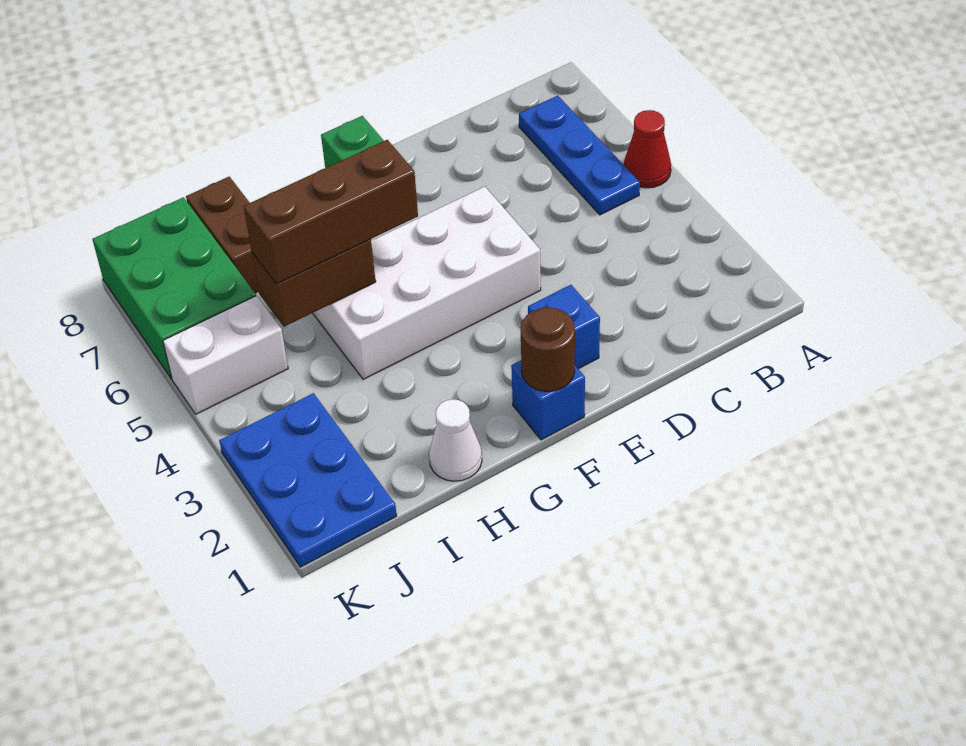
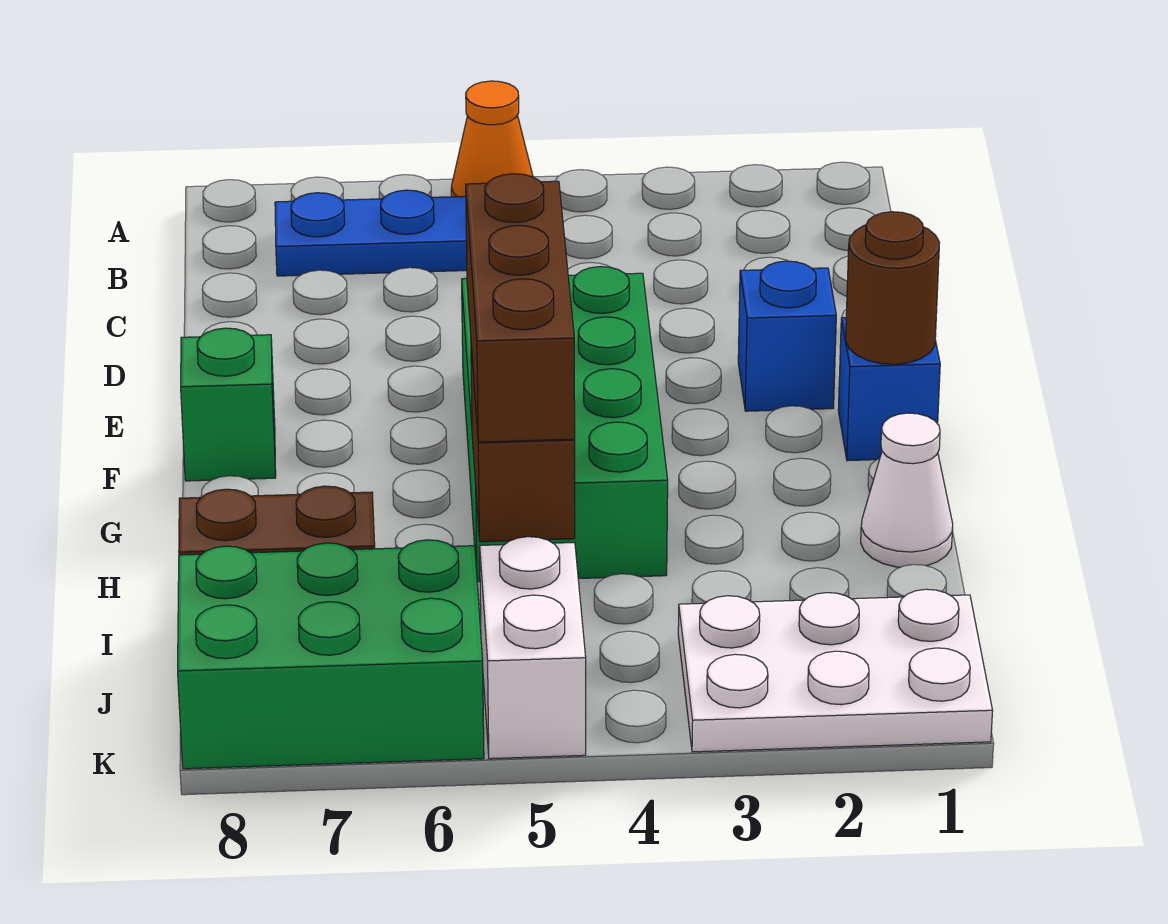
red 1x1 cone [624,110,671,188] -> orange 1x1 cone [451,81,533,197]
white 2x4 brick [313,186,541,379] -> green 2x4 brick [462,267,668,582]
blue 2x3 plate [219,393,397,567] -> white 2x3 plate [678,589,993,752]

